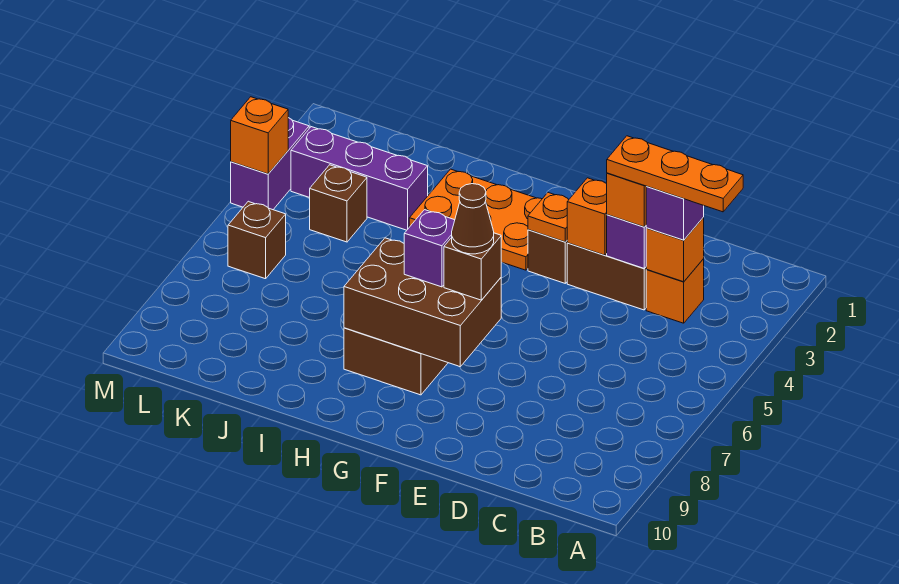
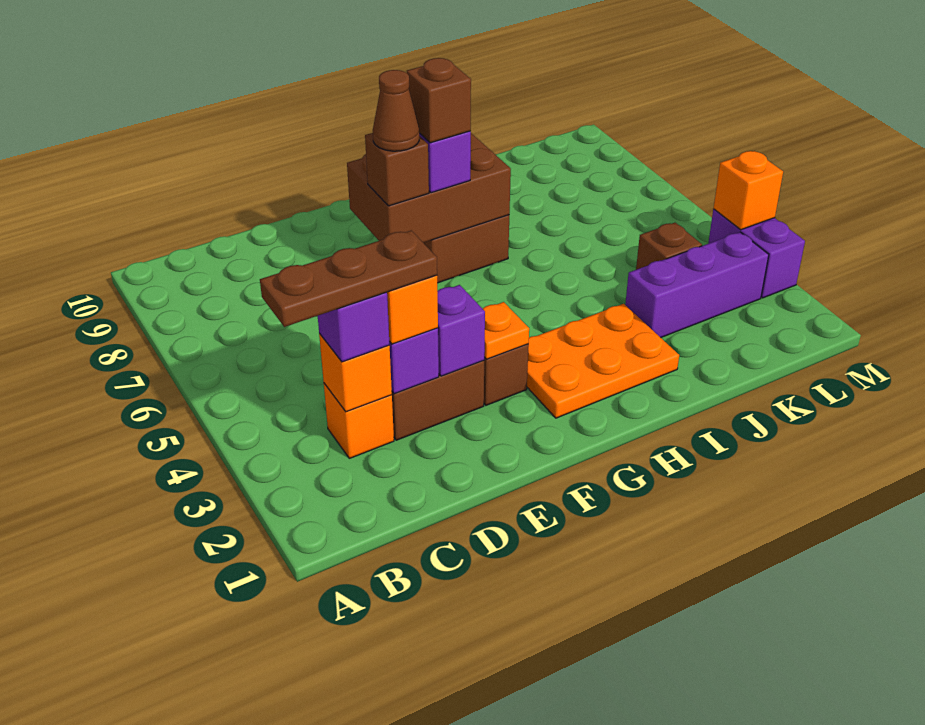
orange 1x3 plate [607,136,743,212] -> brown 1x3 plate [260,231,437,327]
orange 1x1 brick [567,178,607,255] -> purple 1x1 brick [437,285,485,376]
brown 1x1 brick [228,201,286,279] -> brown 1x1 brick moved to [407,58,471,143]

